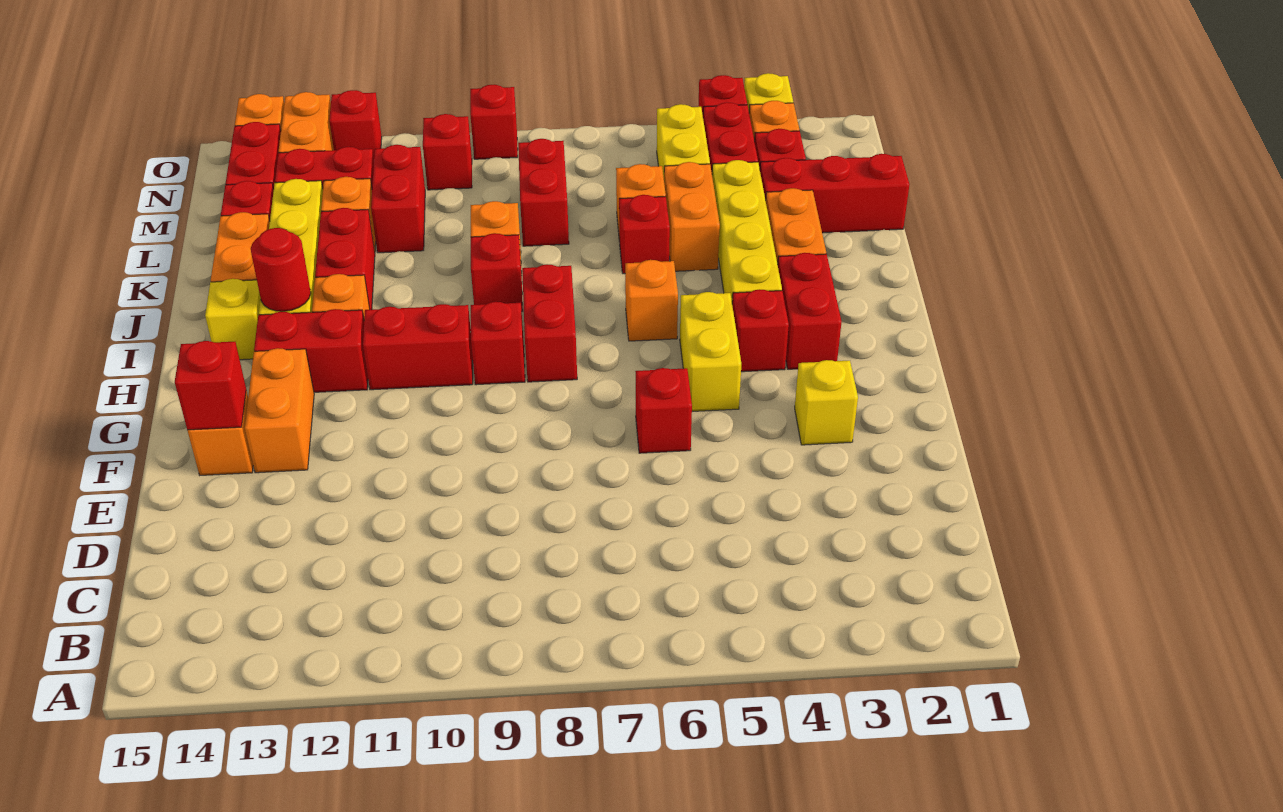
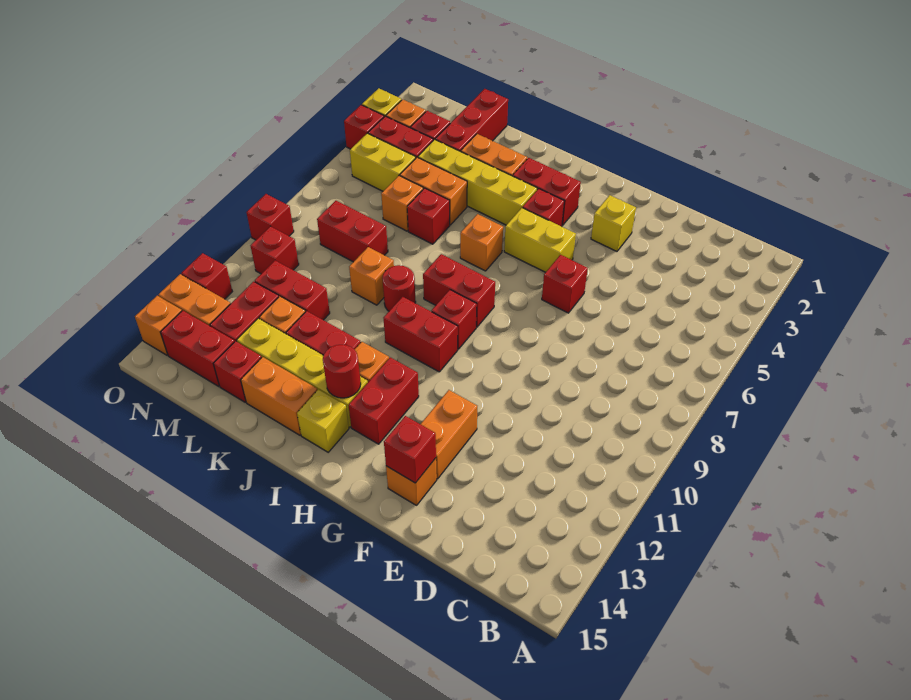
orange 1x2 brick [245,348,314,473] -> orange 1x2 brick turned to [421,390,477,479]
red 1x2 brick [363,304,473,390] -> red 1x2 brick turned to [384,297,458,372]
red 1x1 brick [471,233,523,311] -> red 1x1 round brick [382,265,416,311]

